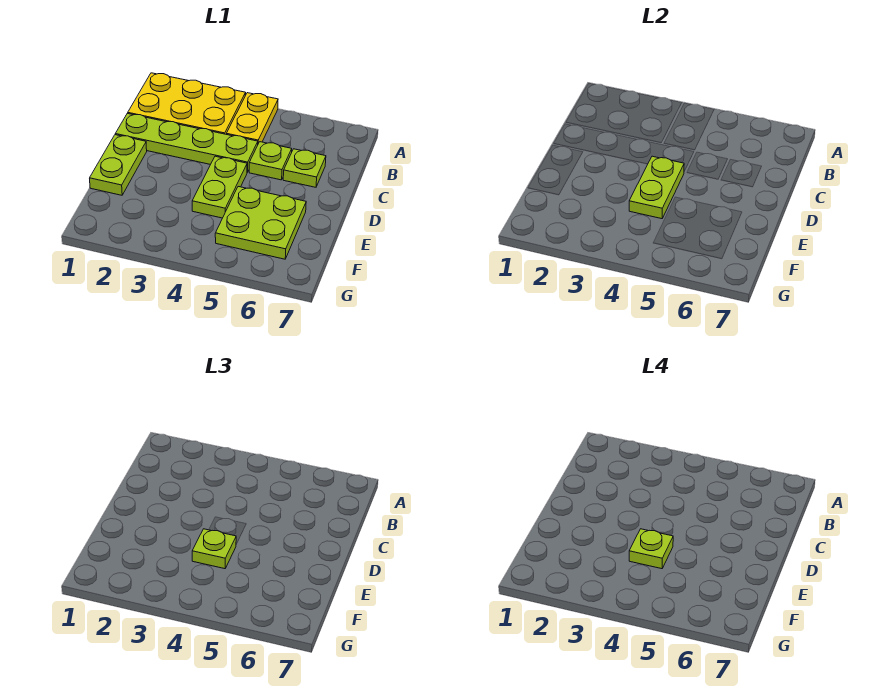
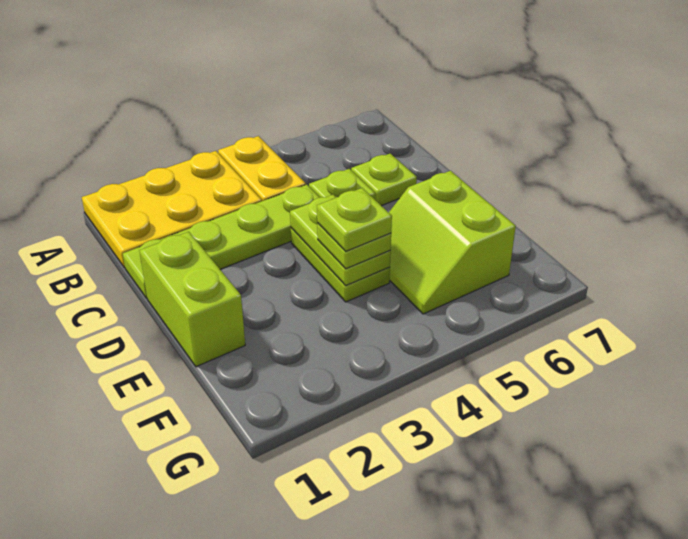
lime 1x2 plate [90,135,147,195] -> lime 1x2 brick [139,232,245,367]
lime 2x2 plate [215,187,306,259] -> lime 2x2 slope [389,171,516,314]

